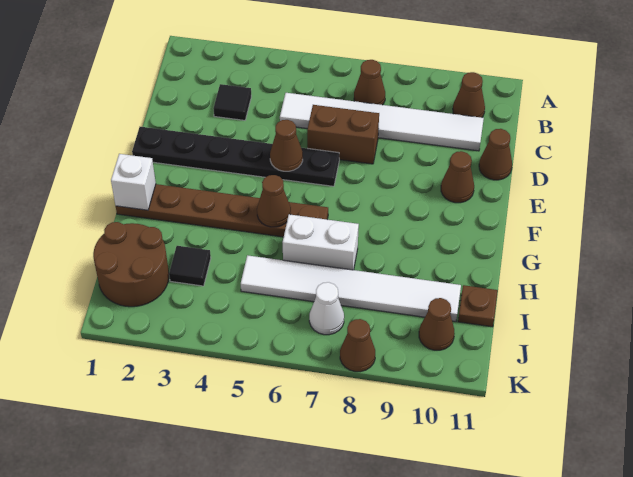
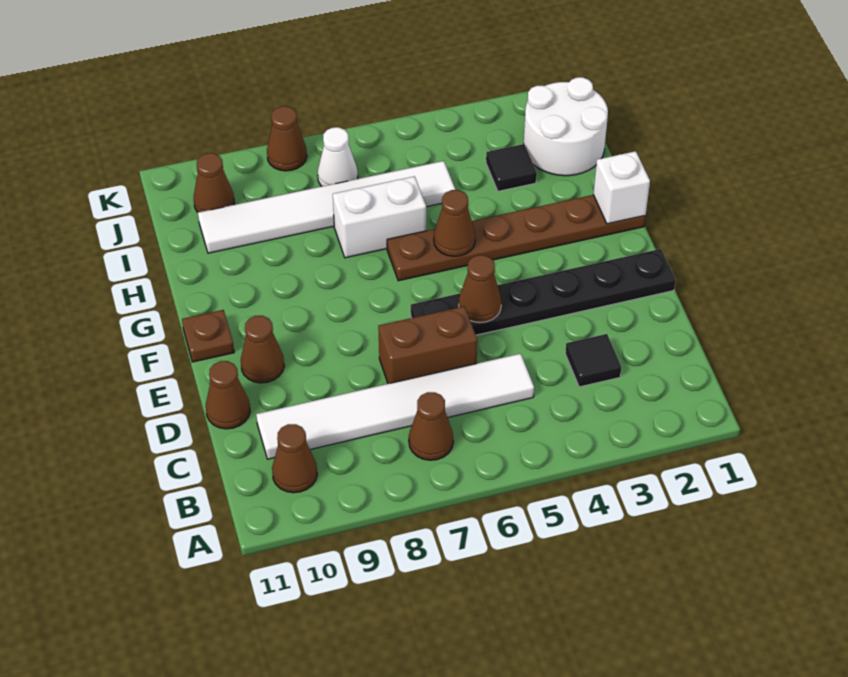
brown 2x2 round brick [93,222,169,307] -> white 2x2 round brick [524,77,608,176]
brown 1x1 plate [458,285,498,327] -> brown 1x1 plate moved to [182,310,234,362]

